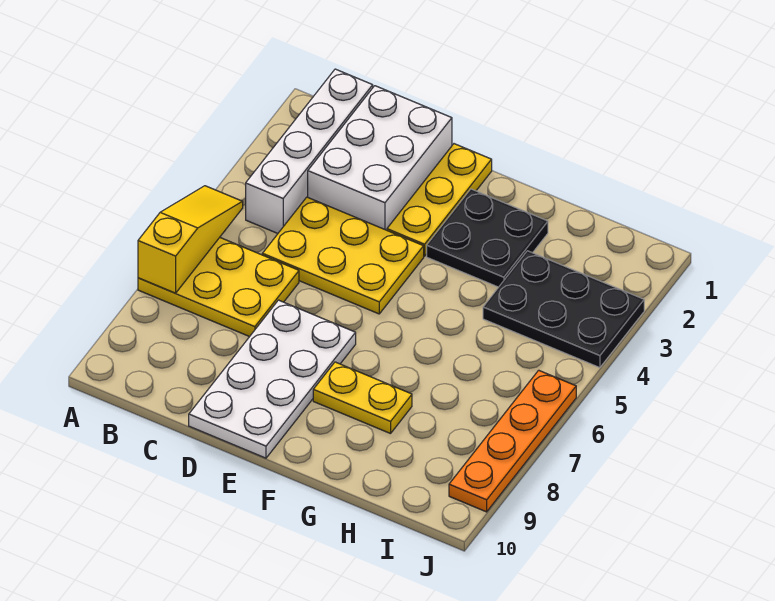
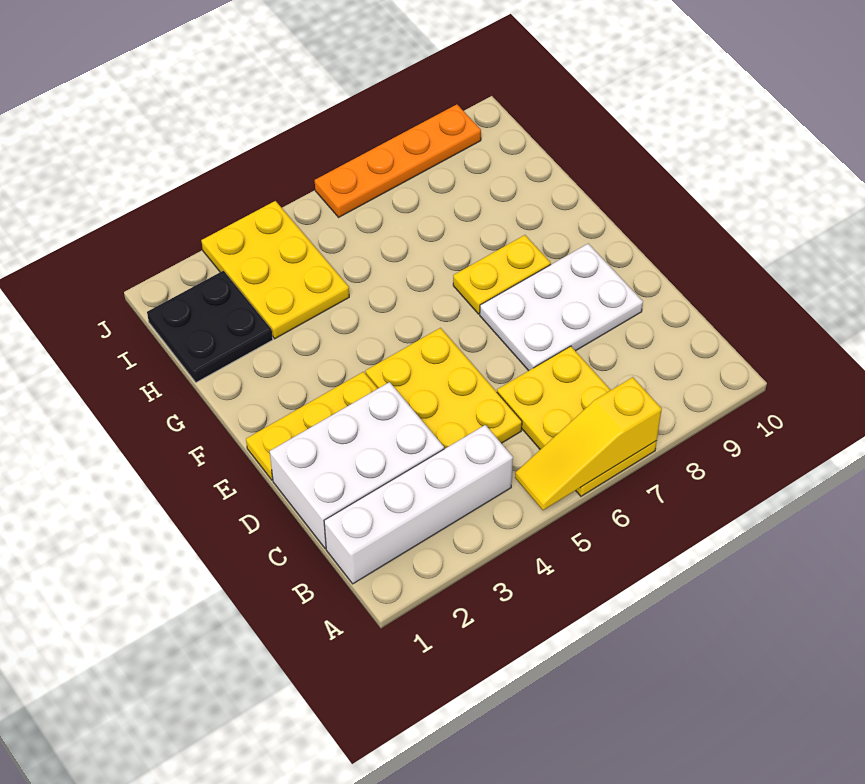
white 2x4 plate [189,300,356,458] -> white 2x3 plate [480,244,643,371]
black 2x2 plate [427,189,548,287] -> black 2x2 plate moved to [147,271,273,382]
yellow 1x2 plate [313,362,412,434] -> yellow 1x2 plate turned to [453,235,551,314]
black 2x3 plate [483,251,644,368] -> yellow 2x3 plate [201,201,349,339]

